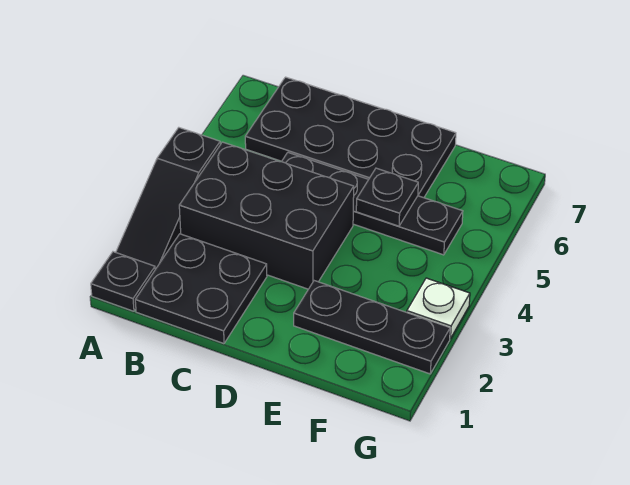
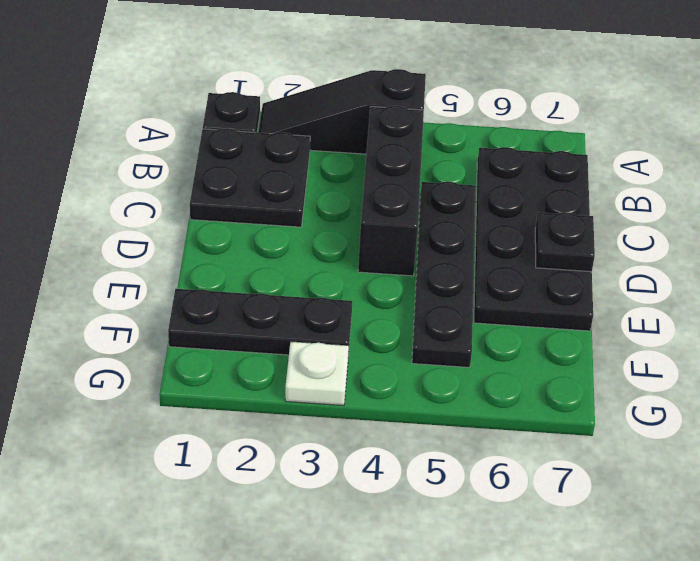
black 2x3 brick [179,142,354,289] -> black 1x3 brick [358,106,424,276]
black 1x3 plate [294,281,450,374] -> black 1x3 plate turned to [168,289,352,355]
black 1x1 plate [356,168,418,226] -> black 1x1 plate moved to [535,212,595,272]

